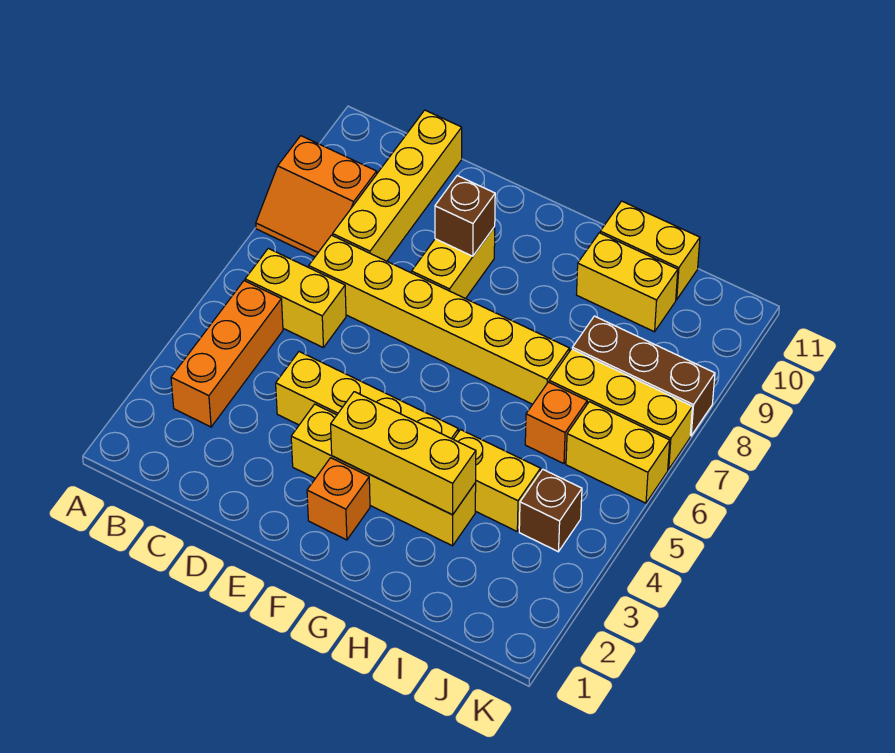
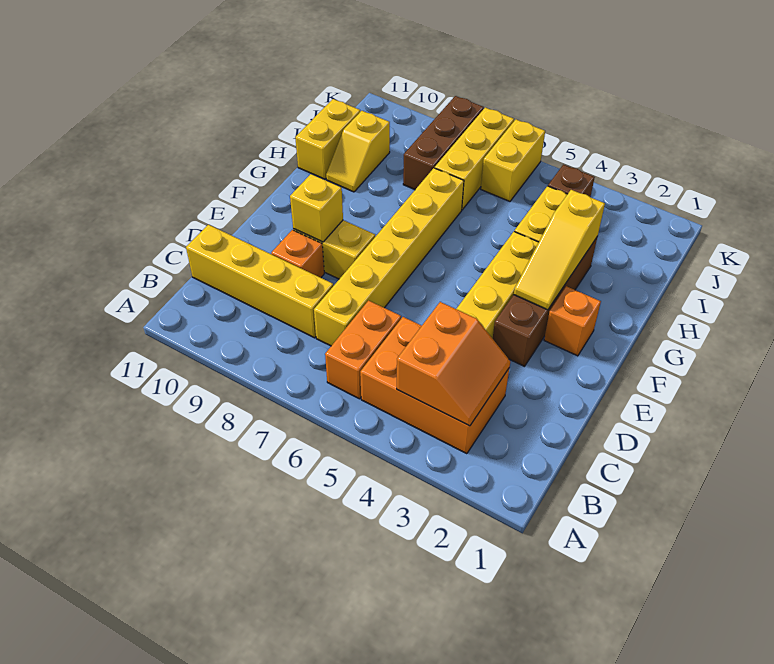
orange 2x2 slope [256,136,377,257] -> orange 2x2 slope moved to [397,302,510,426]
orange 1x3 brick [171,281,283,427] -> orange 2x3 brick [360,317,509,454]
yellow 1x2 brick [245,248,346,347] -> orange 1x2 brick [325,301,401,399]
yellow 1x4 brick [291,404,476,546] -> brown 1x4 brick [493,236,598,366]
brown 1x1 brick [435,176,495,256] -> yellow 1x1 brick [290,174,343,242]
yellow 1x3 brick [331,392,476,515] -> yellow 1x3 slope [514,190,605,310]
yellow 1x2 brick [577,233,678,332] -> yellow 1x2 slope [326,111,390,192]
orange 1x1 brick [525,382,587,464] -> orange 1x1 brick moved to [271,230,324,278]

